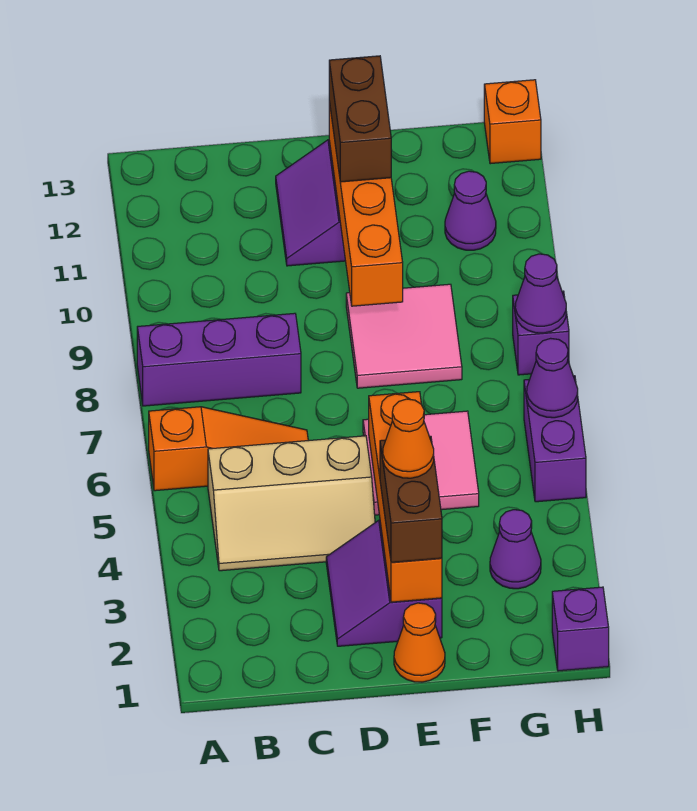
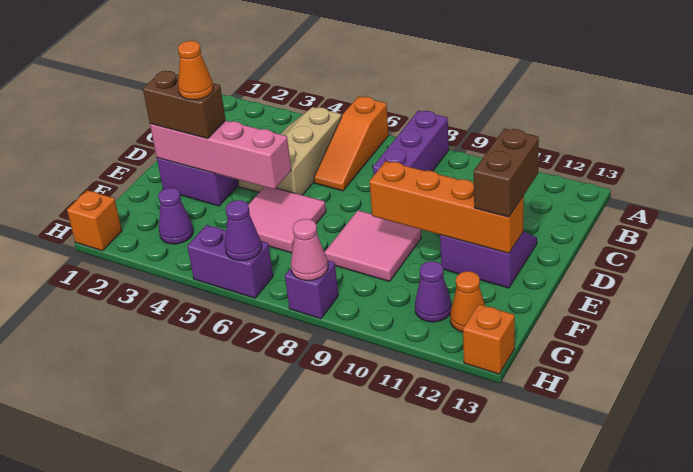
orange 1x1 cone [394,603,445,682] -> orange 1x1 cone moved to [450,271,485,332]
orange 1x4 brick [369,392,442,602] -> pink 1x4 brick [150,121,291,189]
brown 1x2 brick [329,56,391,182] -> brown 1x2 brick turned to [473,128,539,217]
purple 1x1 brick [552,587,609,671] -> orange 1x1 brick [67,190,122,251]
purple 1x1 cone [515,254,566,333] -> pink 1x1 cone [291,219,328,281]

